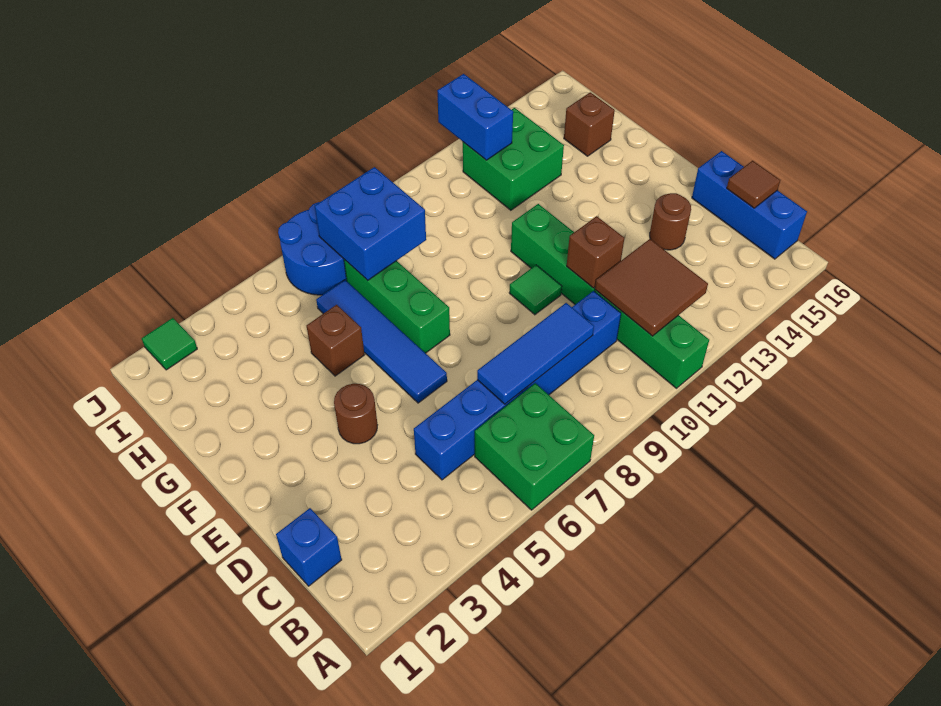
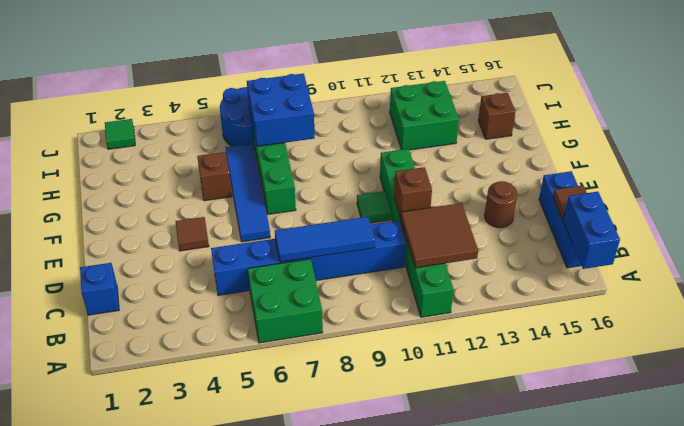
brown 1x1 round brick [334,384,377,444] -> brown 1x1 tile [175,217,209,251]
blue 1x2 brick [437,74,513,160] -> blue 1x2 brick moved to [563,192,620,269]

